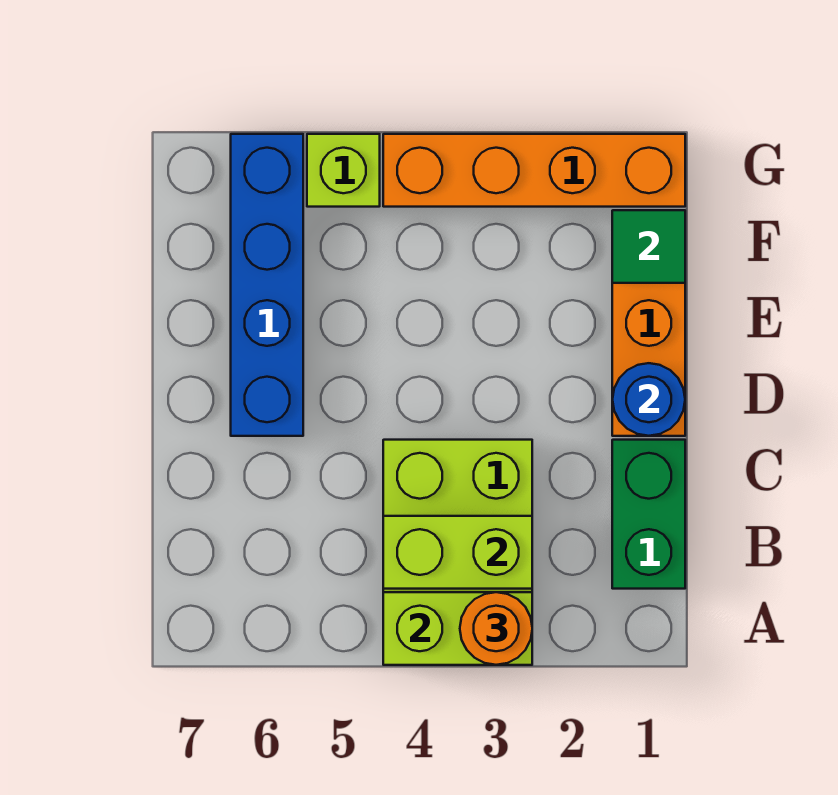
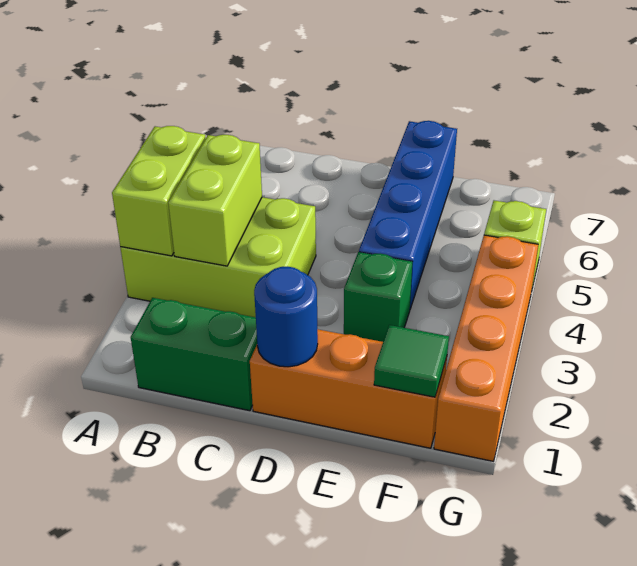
orange 1x1 round brick [460,592,532,665] -> none
blue 1x4 brick [231,134,303,436] -> blue 1x4 brick turned to [359,121,457,309]
none -> green 1x1 brick [344,252,412,342]

